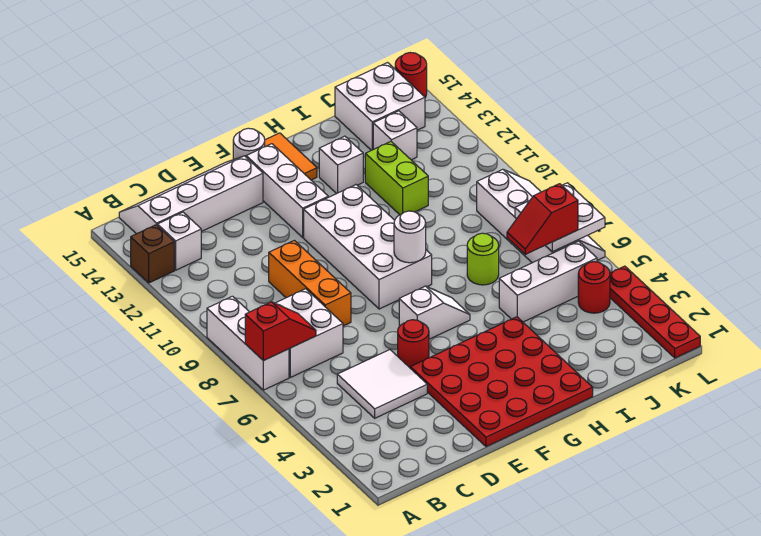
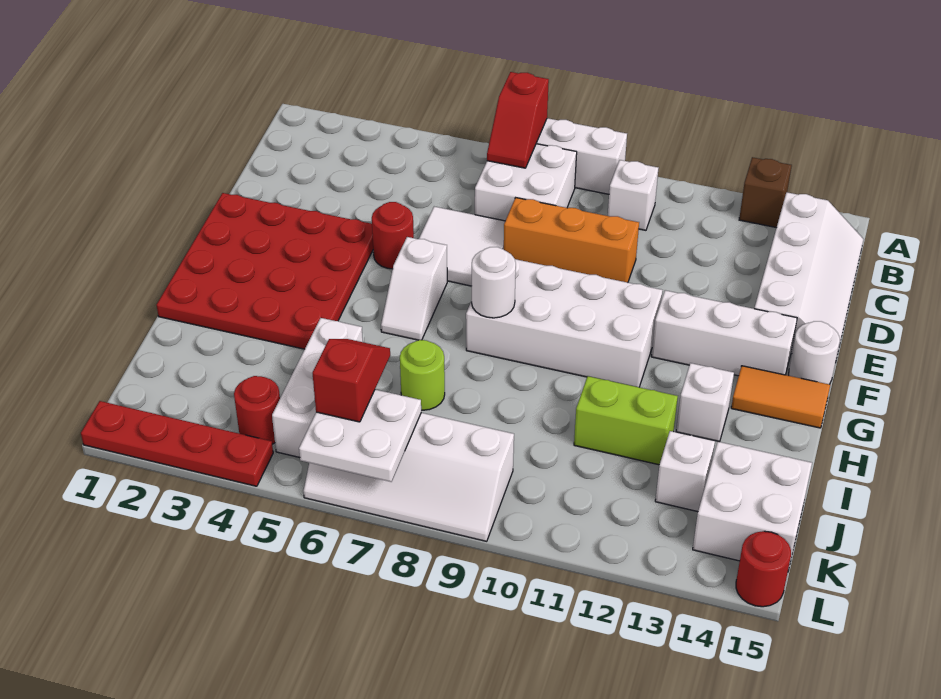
white 1x1 brick [157,212,201,270] -> white 1x1 brick moved to [608,160,658,230]
white 2x2 tile [337,350,427,418] -> white 2x2 tile moved to [419,207,505,286]

